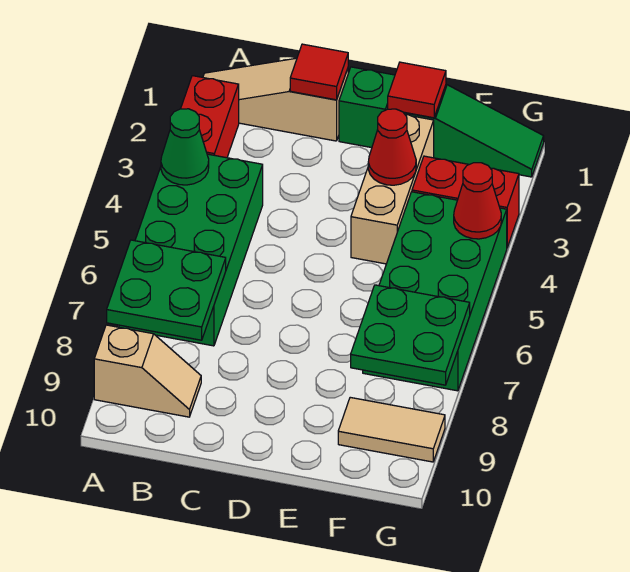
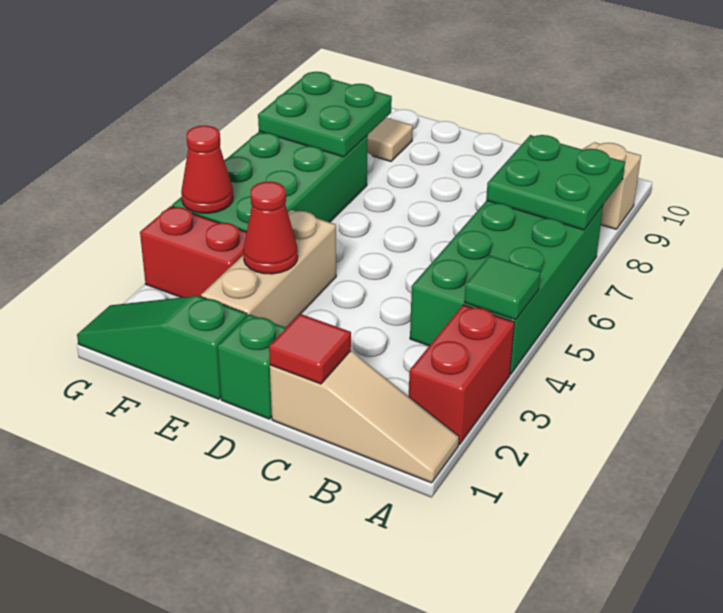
green 1x1 cone [161,109,209,185] -> green 1x1 tile [464,255,541,320]
red 1x1 tile [388,62,446,118] -> none

